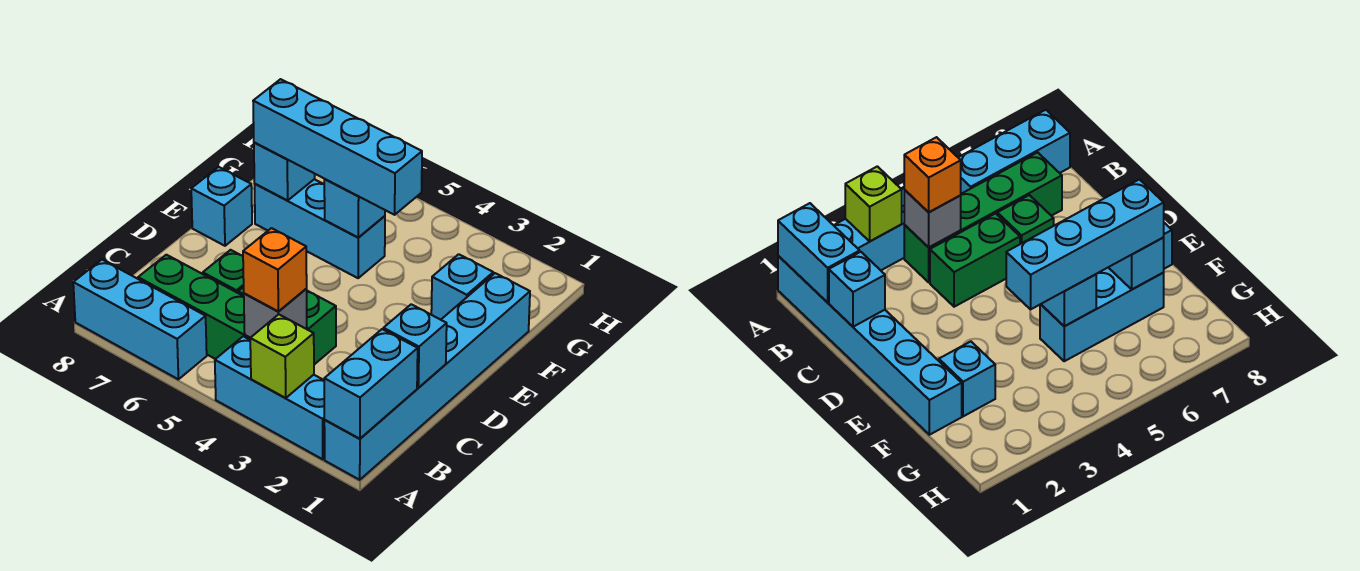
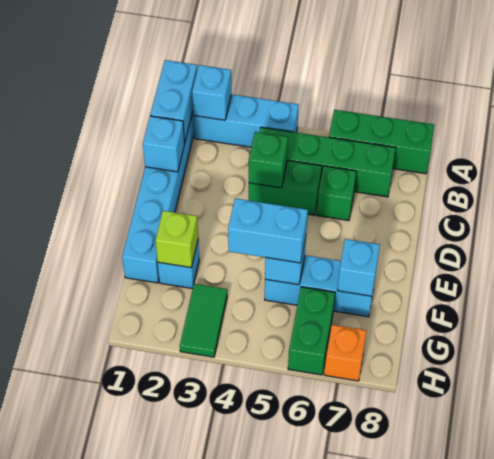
lime 1x1 brick [250,314,314,398] -> lime 1x1 brick moved to [155,211,198,268]
cyan 1x3 brick [73,260,207,379] -> green 1x3 brick [329,110,434,174]
grey 1x1 brick [244,289,307,338] -> none
orange 1x1 brick [243,228,307,312] -> orange 1x1 brick moved to [324,325,366,381]
none -> green 1x1 brick [249,132,288,188]
cyan 1x1 brick [191,167,252,246] -> cyan 1x1 brick moved to [192,65,231,120]
cyan 1x4 brick [253,79,422,215] -> cyan 1x2 brick [228,198,308,263]
none -> green 1x2 tile [180,284,227,357]
none -> green 1x2 brick [288,287,335,375]

